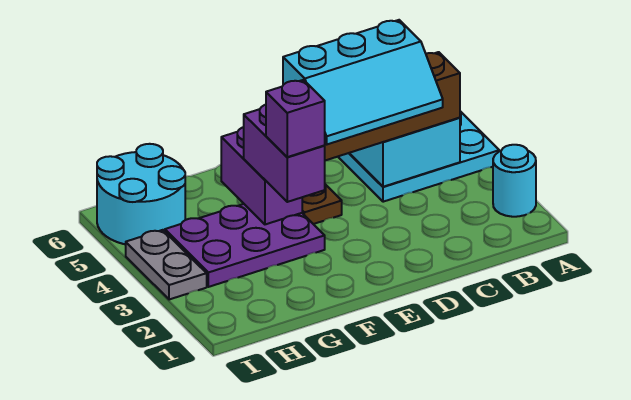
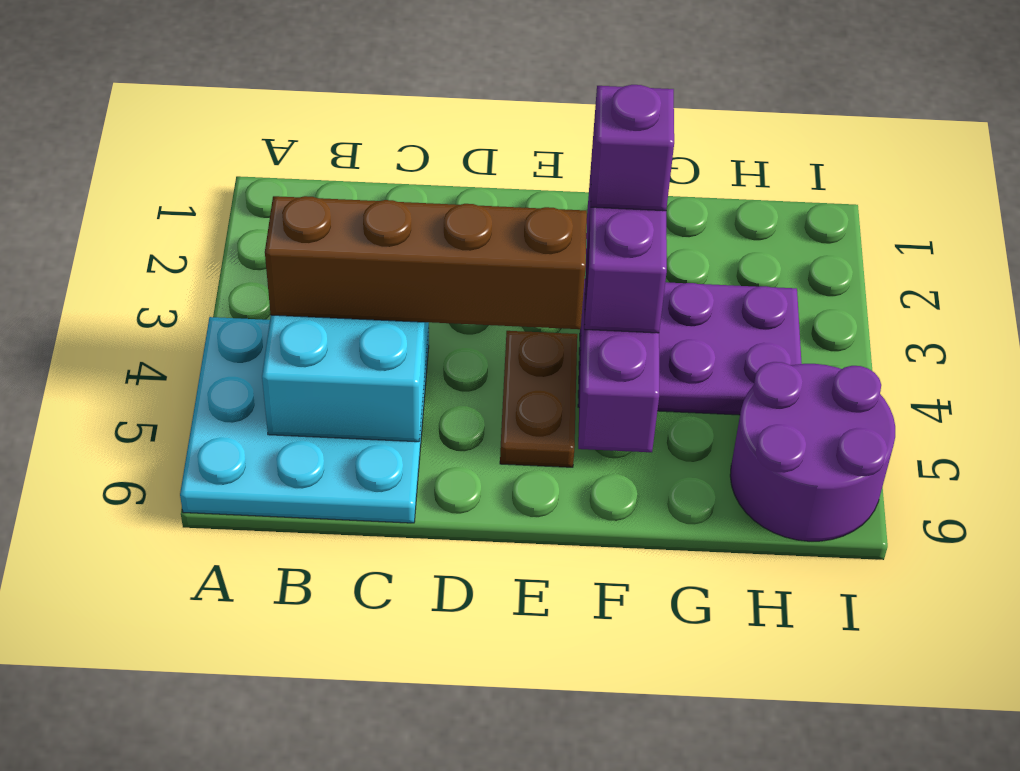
cyan 1x1 round brick [493,145,536,217] -> none
cyan 2x3 slope [283,20,443,144] -> none
cyan 2x2 round brick [97,144,185,244] -> purple 2x2 round brick [730,362,895,541]
grey 1x2 plate [126,230,207,300] -> none

